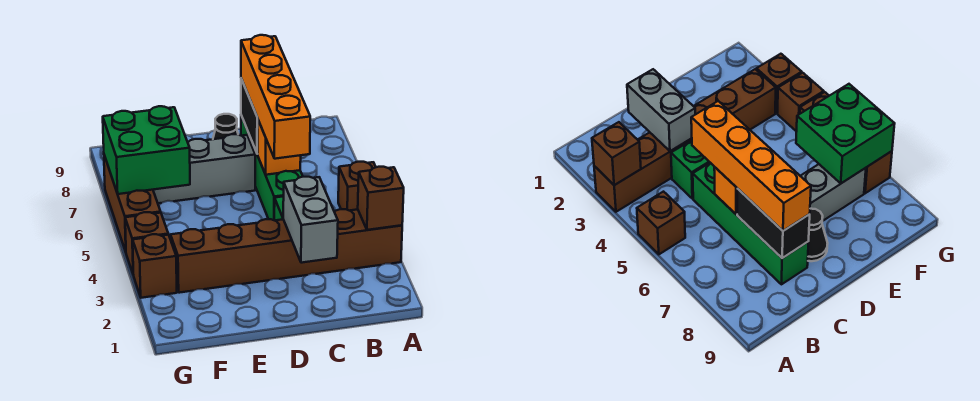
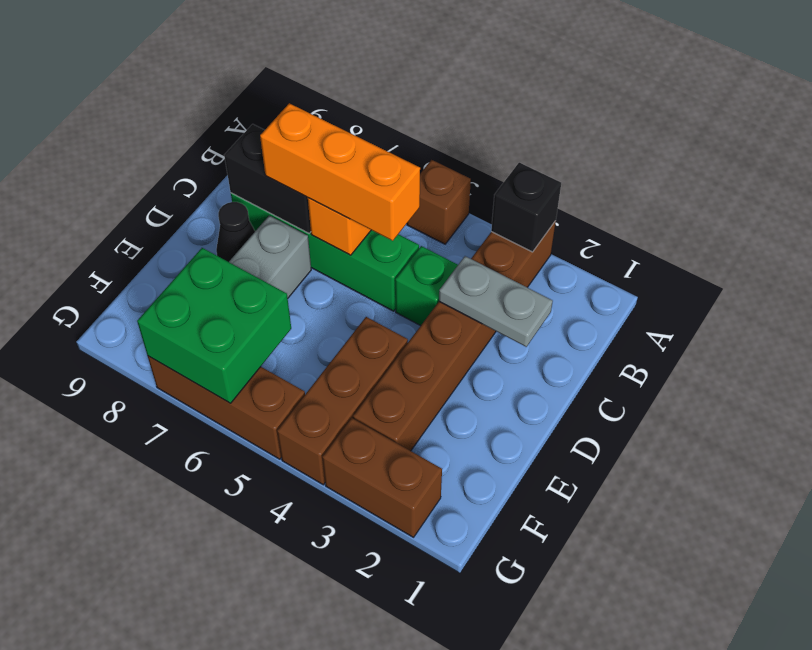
brown 1x1 brick [358,167,404,230] -> black 1x1 brick [491,163,561,252]
grey 1x2 brick [283,177,338,263] -> grey 1x2 plate [439,256,553,347]
orange 1x4 brick [241,35,310,159] -> orange 1x3 brick [260,103,420,241]
brown 1x1 brick [133,234,177,298] -> brown 1x2 brick [322,418,442,537]
brown 1x1 brick [125,212,168,273] -> brown 1x3 brick [277,317,408,485]

